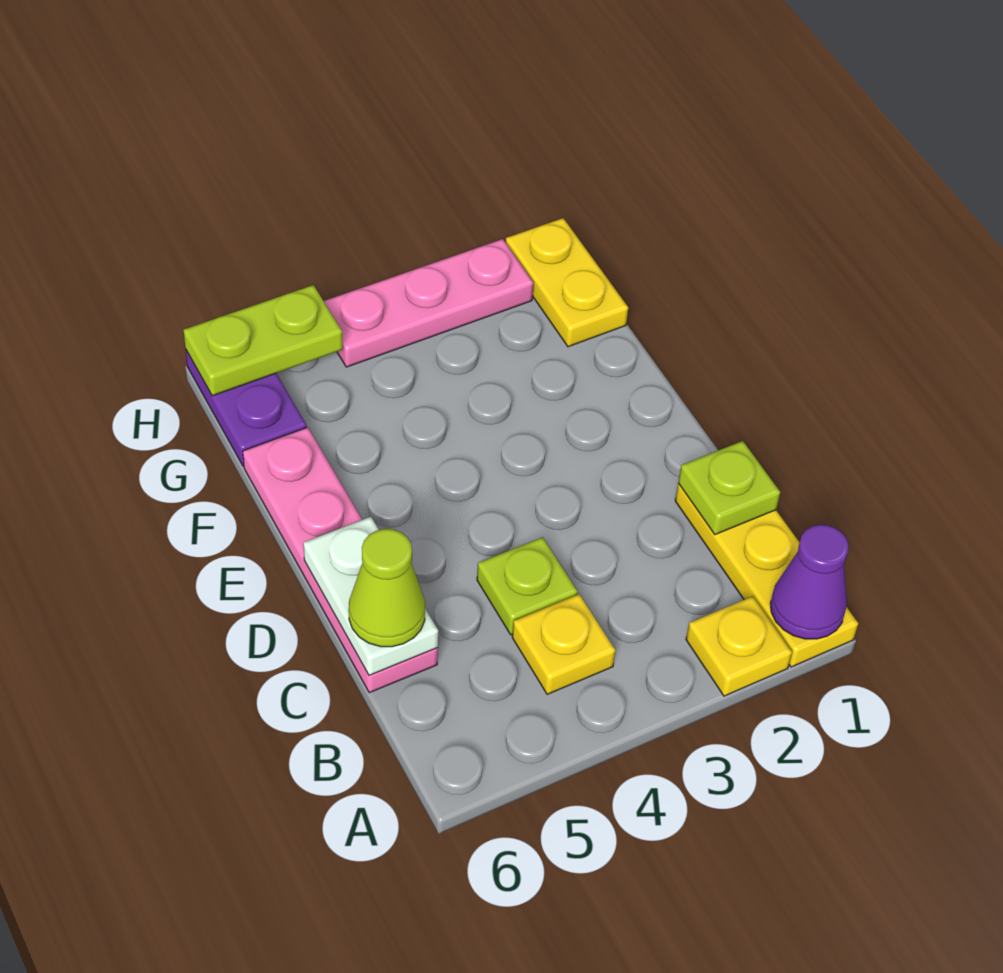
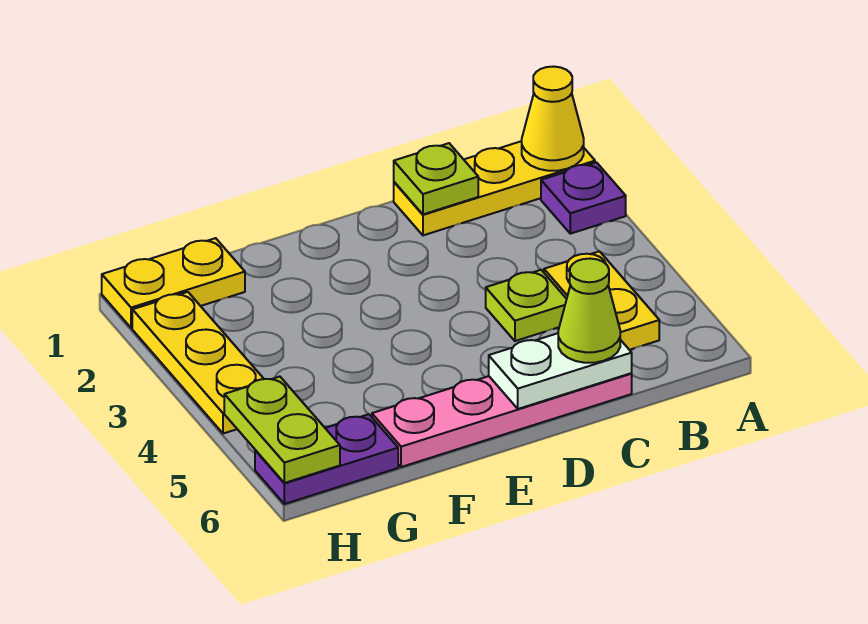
purple 1x1 cone [770,525,849,639] -> yellow 1x1 cone [522,67,584,171]
yellow 1x1 plate [686,596,792,696] -> purple 1x1 plate [541,162,626,234]
yellow 1x1 plate [512,594,616,694] -> yellow 1x2 plate [544,251,659,350]
pink 1x3 plate [324,239,533,367] -> yellow 1x3 plate [132,292,264,434]

